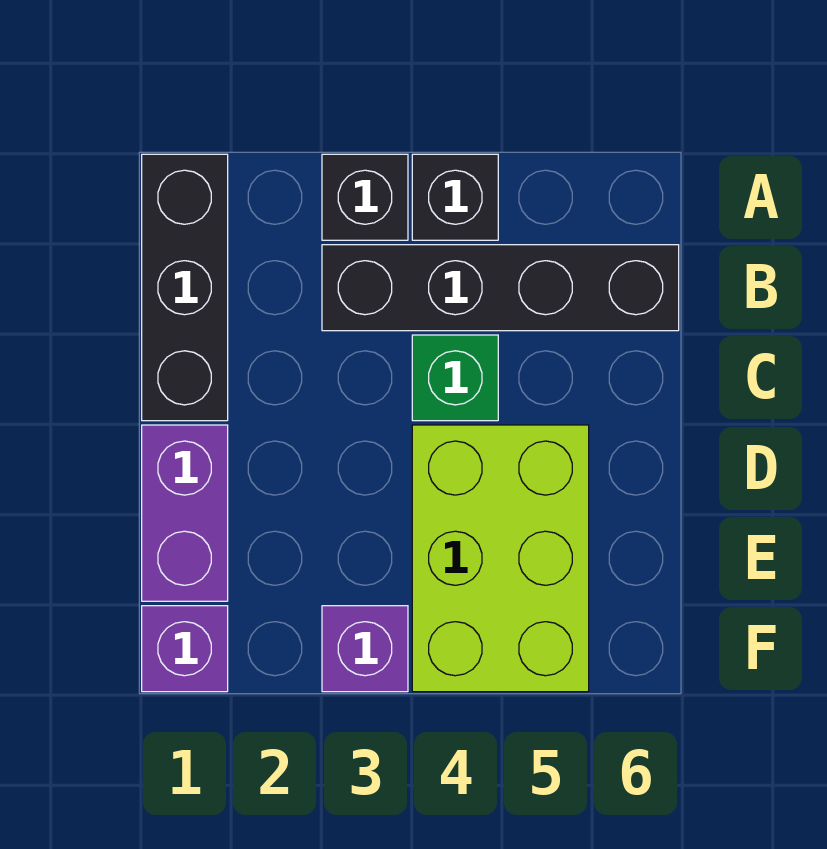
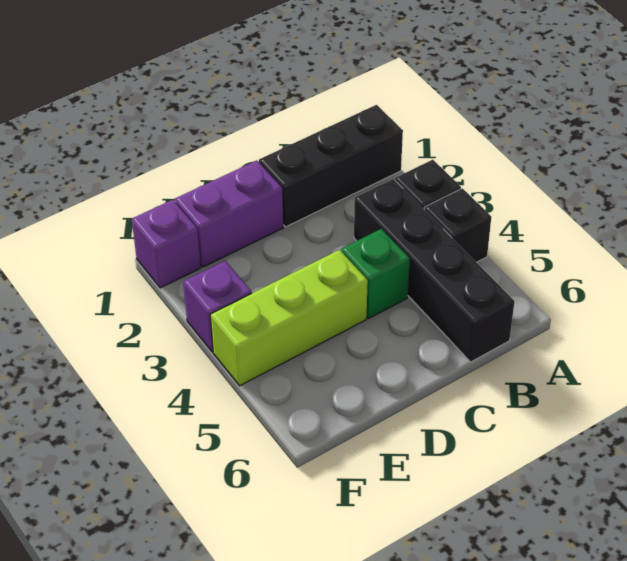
lime 2x3 brick [412,425,589,692] -> lime 1x3 brick [210,250,368,386]

